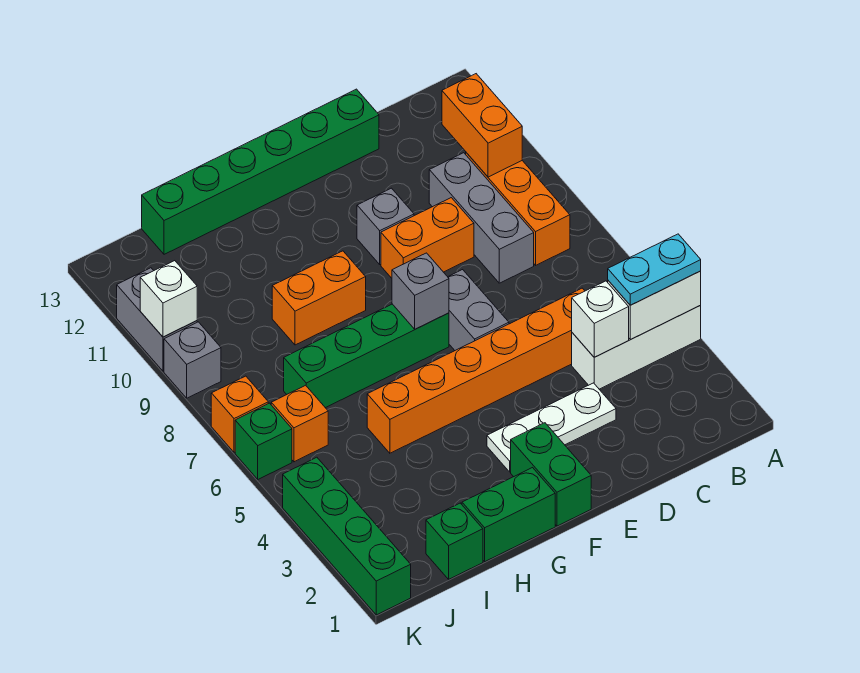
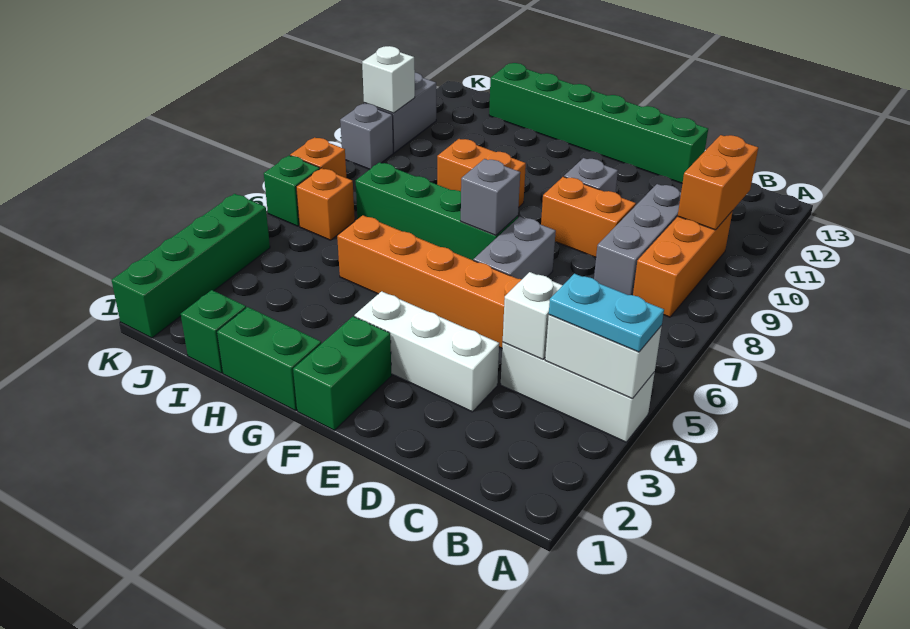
white 1x3 plate [487,383,616,472] -> white 1x3 brick [354,291,499,412]

